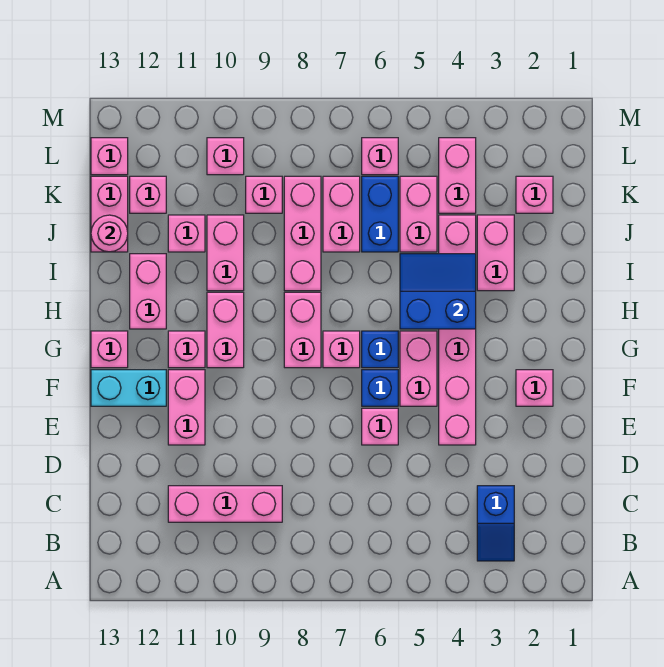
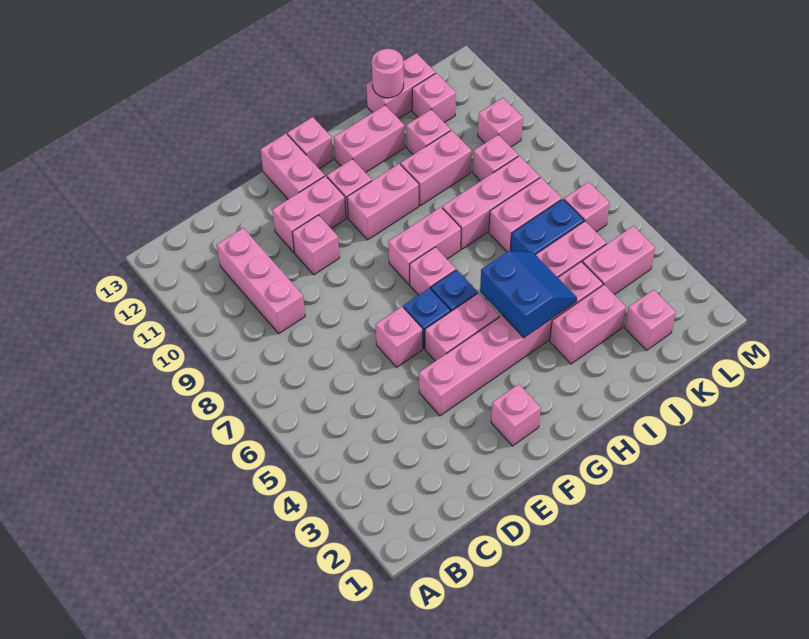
blue 1x2 slope [477,486,514,561] -> none
cyan 1x2 brick [91,370,166,406] -> pink 1x2 brick [260,134,325,199]
pink 1x1 brick [91,138,128,175] -> pink 1x1 brick moved to [292,215,340,275]

